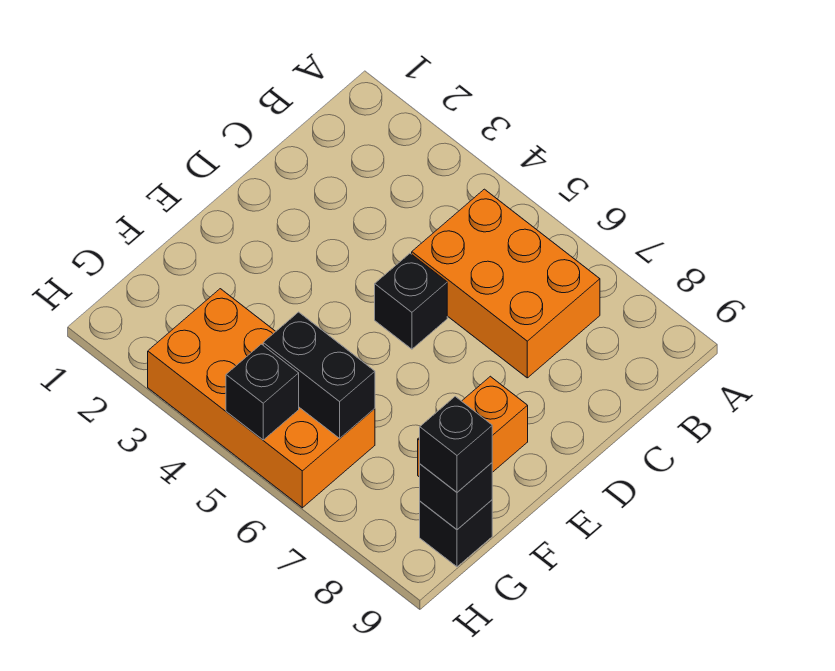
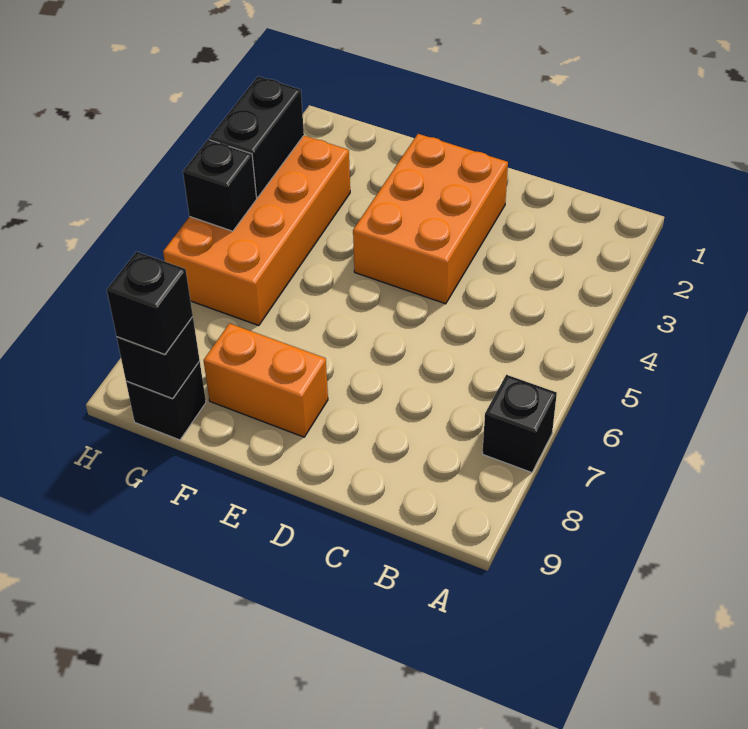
orange 2x3 brick [412,189,600,378] -> orange 2x3 brick moved to [353,134,508,304]
black 1x1 brick [375,253,447,349] -> black 1x1 brick moved to [483,375,557,473]
black 1x2 brick [263,312,375,438] -> black 1x2 brick moved to [209,76,304,197]

